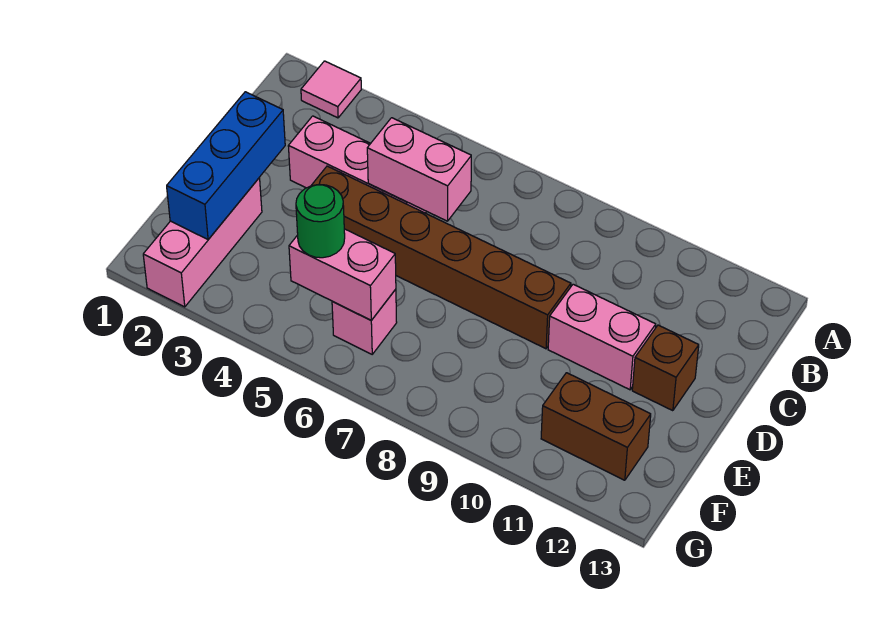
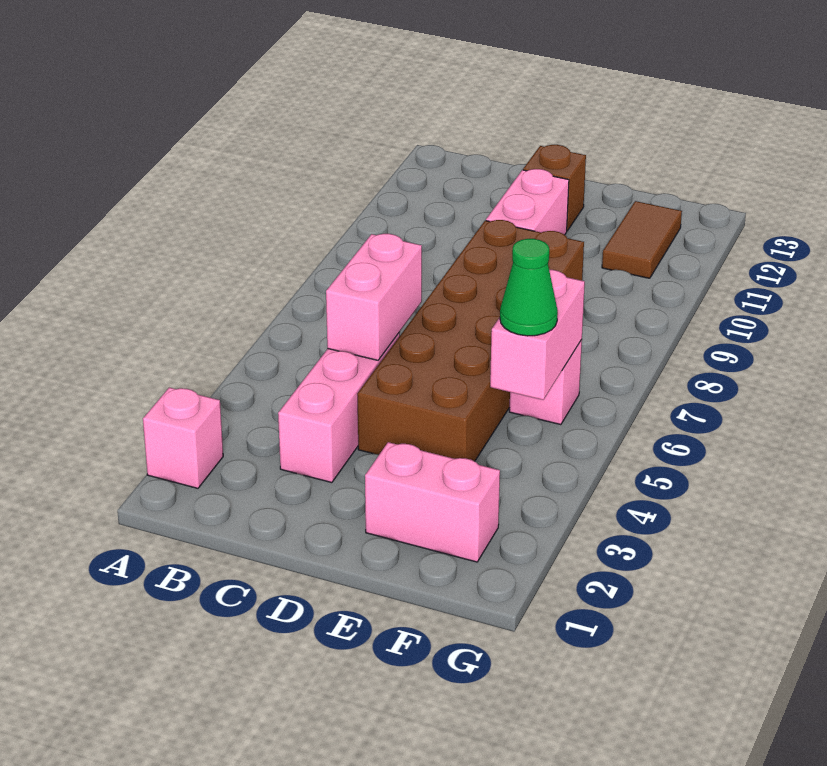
pink 1x1 tile [301,61,361,118] -> pink 1x1 brick [143,387,223,488]
blue 1x3 brick [167,92,285,239] -> none
brown 1x6 brick [311,166,571,349] -> brown 2x6 brick [357,220,584,461]
pink 1x3 brick [143,178,262,307] -> pink 1x2 brick [365,442,500,562]
green 1x1 round brick [296,185,345,258] -> green 1x1 cone [500,239,558,336]
brown 1x2 brick [541,373,651,480] -> brown 1x2 tile [602,201,682,278]

